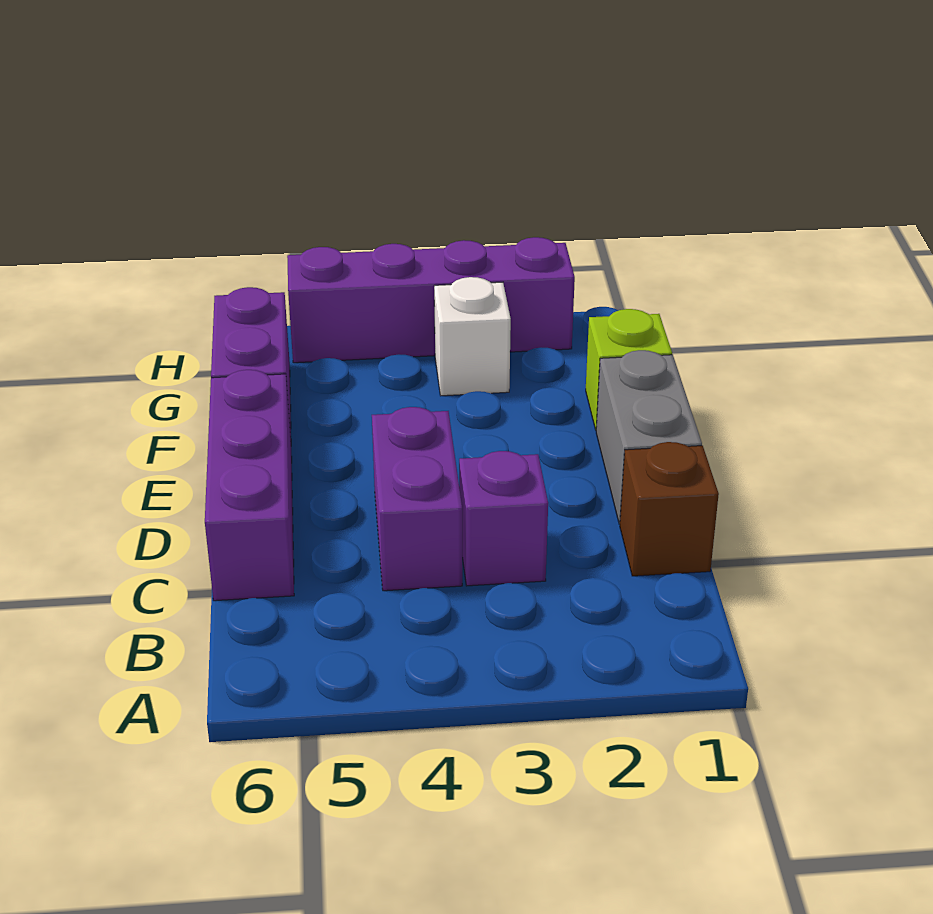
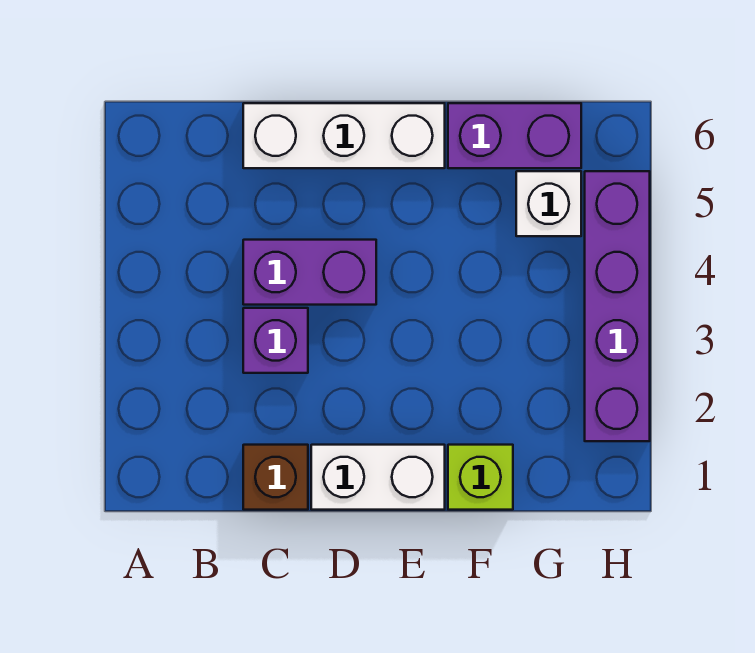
purple 1x3 brick [205,370,294,601] -> white 1x3 brick [243,103,445,168]
grey 1x2 brick [596,350,702,524] -> white 1x2 brick [311,445,445,510]
white 1x1 brick [434,277,511,396] -> white 1x1 brick moved to [516,171,581,236]

